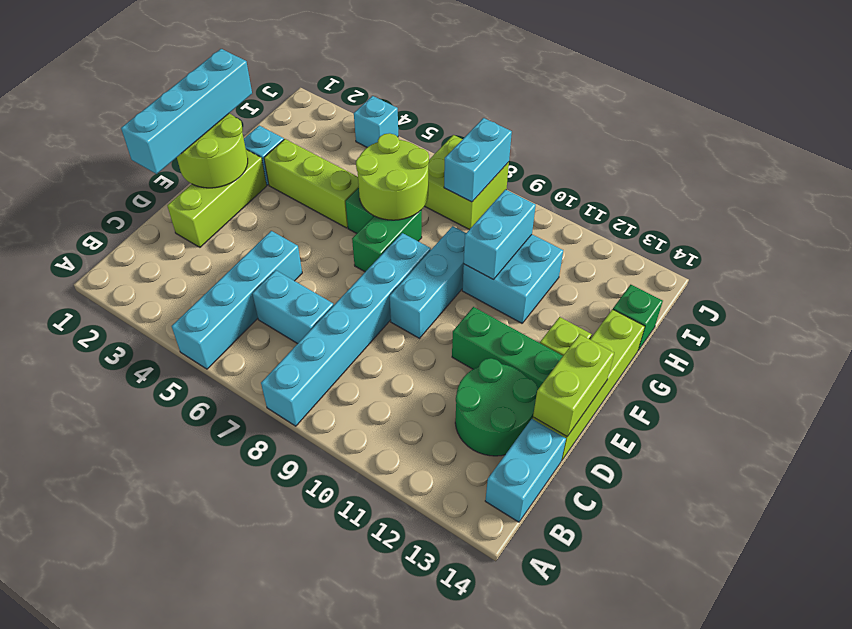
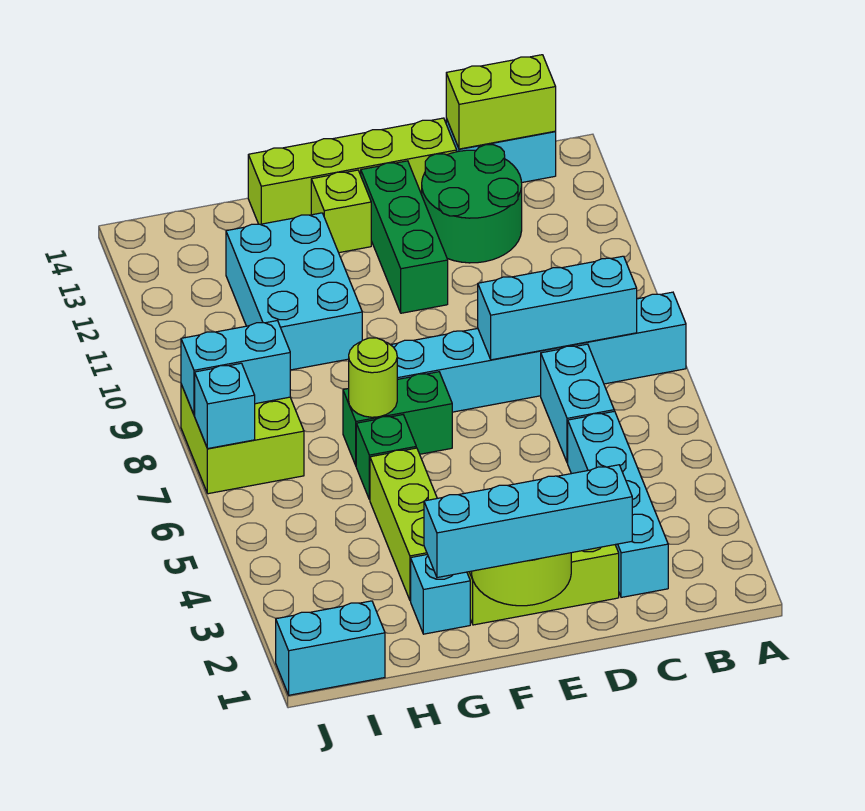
cyan 1x4 brick [172,231,302,369] -> cyan 1x4 brick turned to [568,411,668,597]
lime 1x2 brick [533,334,614,436] -> lime 1x2 brick moved to [446,55,556,149]
cyan 1x3 brick [390,226,466,338] -> cyan 1x3 brick moved to [478,256,637,360]
lime 2x2 round brick [356,133,429,220] -> lime 1x1 round brick [349,338,397,417]
cyan 2x2 brick [462,235,563,323] -> cyan 2x3 brick [226,213,362,370]
cyan 1x2 brick [464,190,536,279] -> cyan 1x2 brick moved to [276,601,385,695]
green 1x1 brick [613,285,663,350] -> none
cyan 1x1 brick [354,96,398,147] -> cyan 1x1 brick moved to [195,363,255,449]

